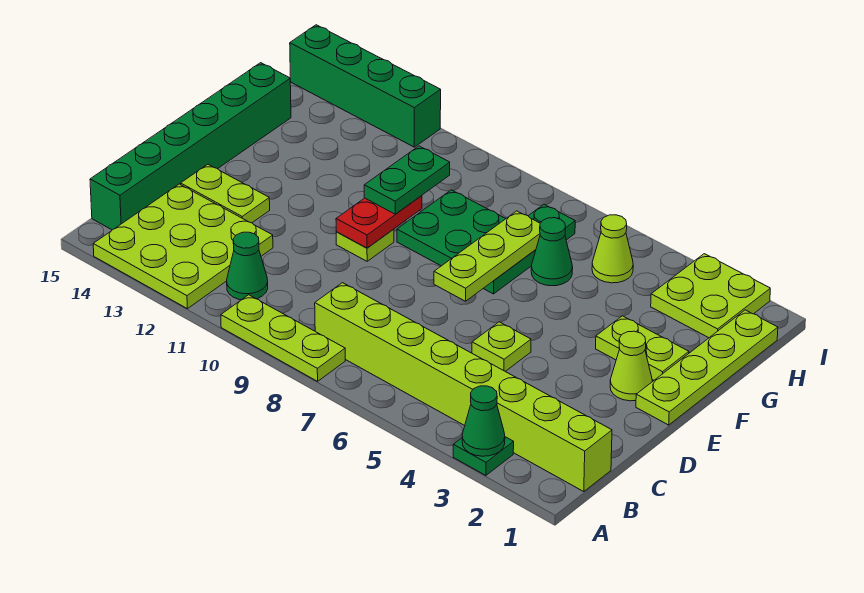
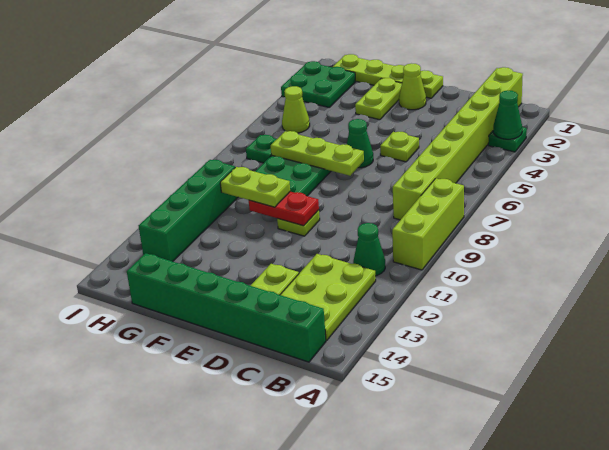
lime 1x3 plate [221,295,345,381] -> lime 1x3 brick [392,178,464,270]
lime 3x3 plate [93,184,273,309] -> lime 2x3 plate [280,254,376,340]
green 1x2 plate [364,146,450,214] -> lime 1x2 plate [220,167,290,207]
green 1x1 cone [531,218,573,286] -> green 1x1 cone moved to [347,119,373,168]
lime 2x2 plate [651,254,770,338] -> green 2x2 plate [281,61,356,107]
green 1x4 brick [290,25,441,147] -> green 1x4 brick moved to [139,160,238,262]

